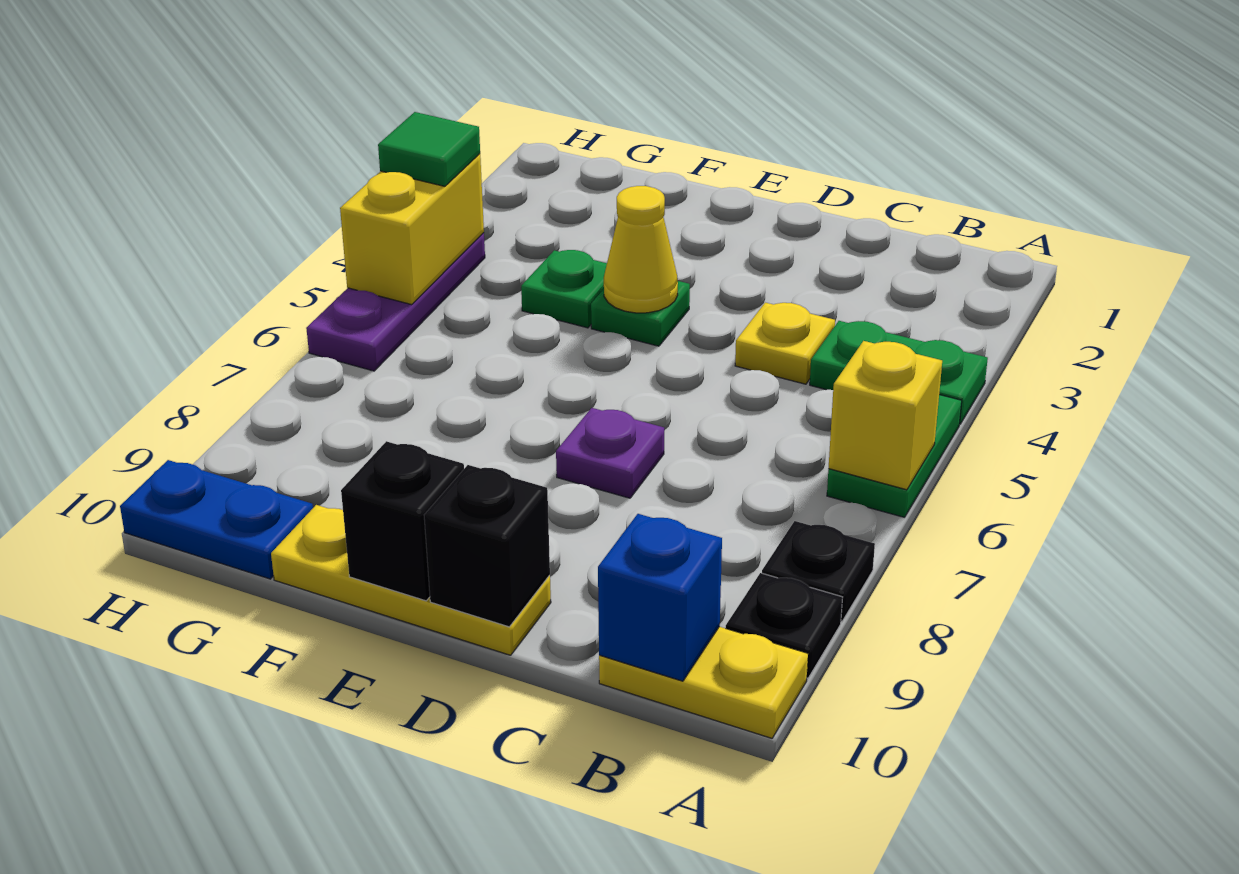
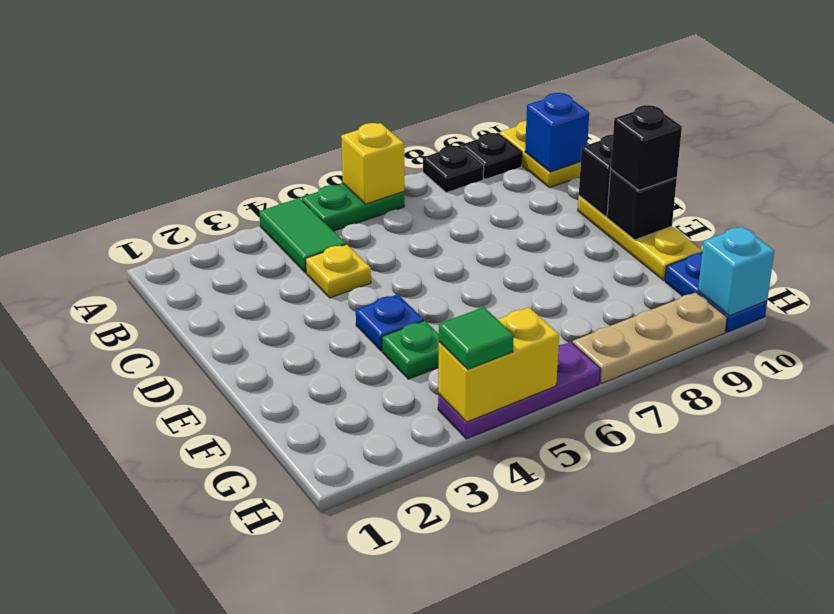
green 1x2 plate [810,321,988,424] -> green 1x2 tile [259,198,346,273]
purple 1x1 plate [556,408,664,498] -> none
green 1x1 plate [591,281,690,346] -> blue 1x1 plate [356,294,424,351]
yellow 1x1 cone [604,186,678,313] -> none
none -> black 1x1 brick [611,105,682,190]
none -> tan 1x3 plate [573,292,727,384]
none -> cyan 1x1 brick [698,227,774,316]

